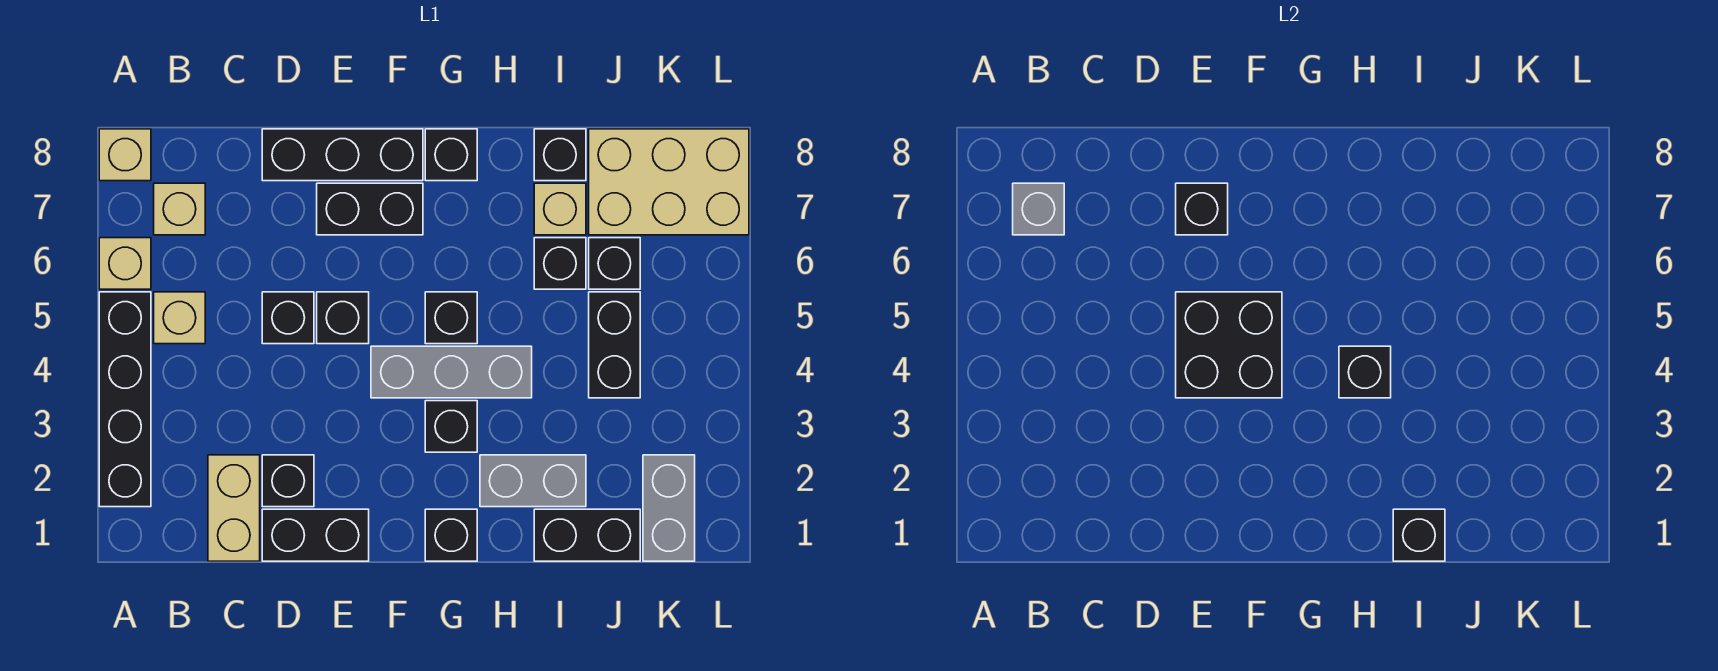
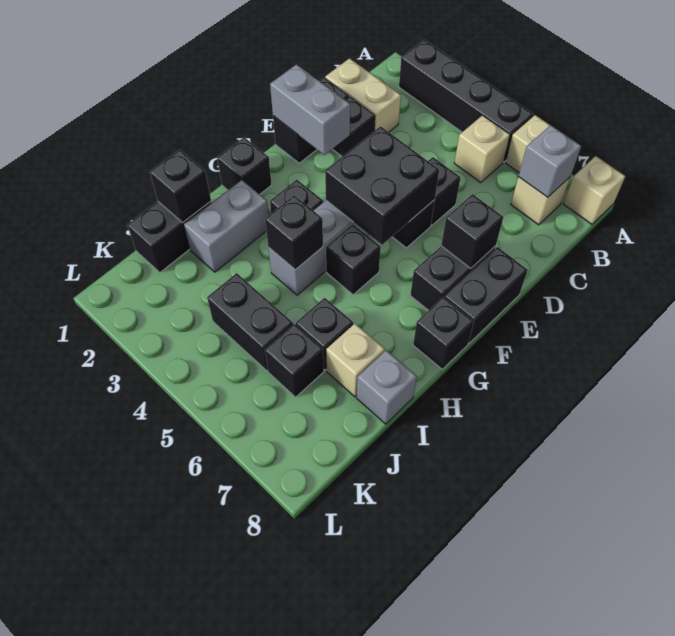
black 1x3 brick [262,129,423,181] -> black 1x2 brick [445,247,528,343]
black 1x1 brick [534,129,586,181] -> grey 1x1 brick [357,350,417,424]
tan 2x3 brick [589,129,749,235] -> none
grey 1x2 brick [643,455,695,561] -> grey 1x2 brick moved to [270,64,350,155]

